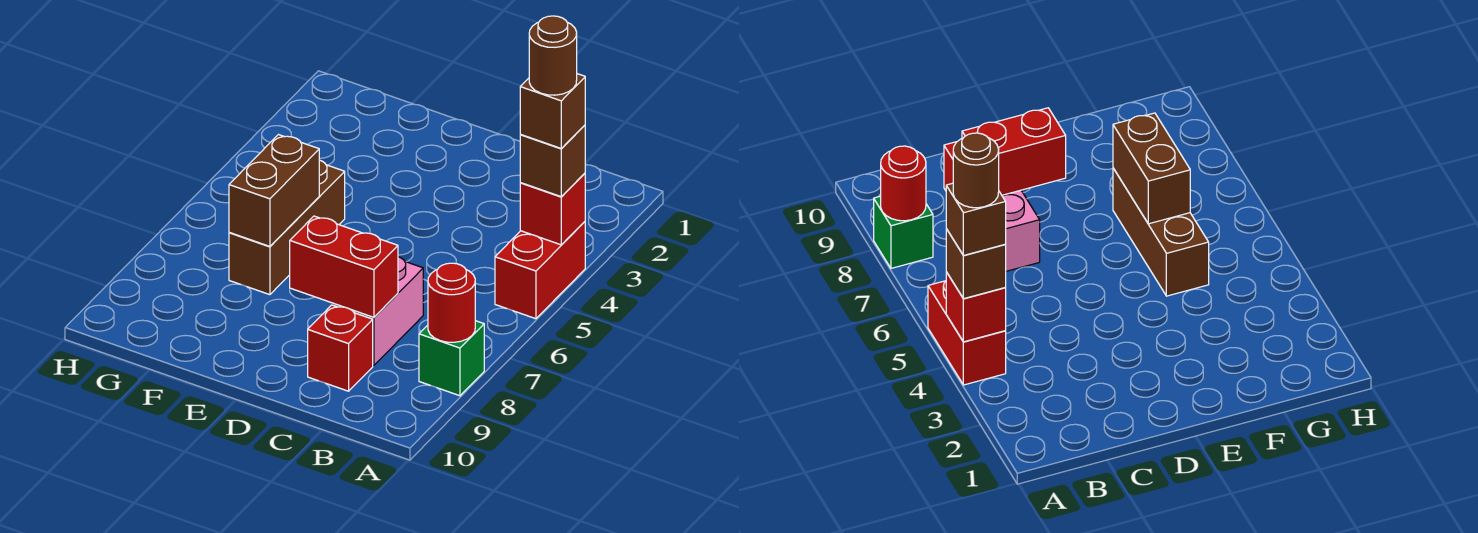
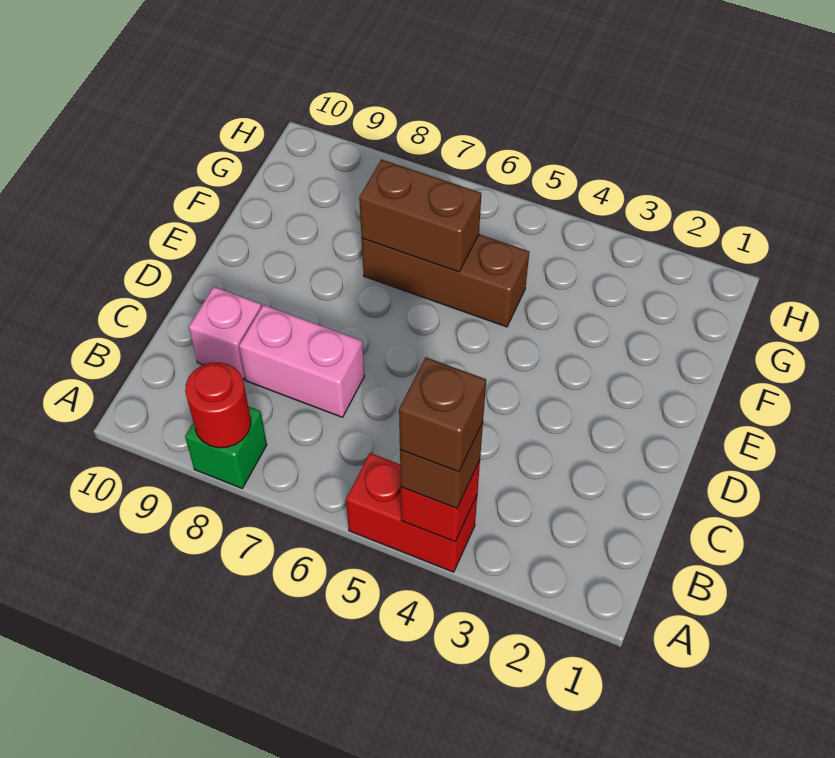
brown 1x1 round brick [529,16,577,95] -> none
red 1x2 brick [290,216,398,317] -> none
red 1x1 brick [308,305,373,391] -> pink 1x1 brick [189,287,261,380]

